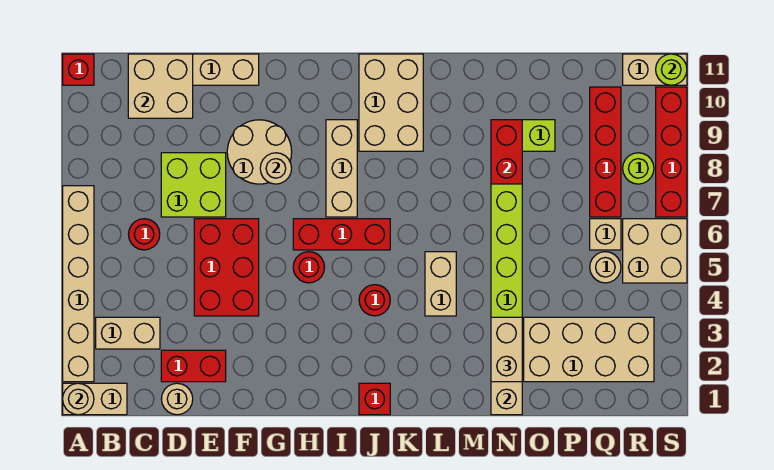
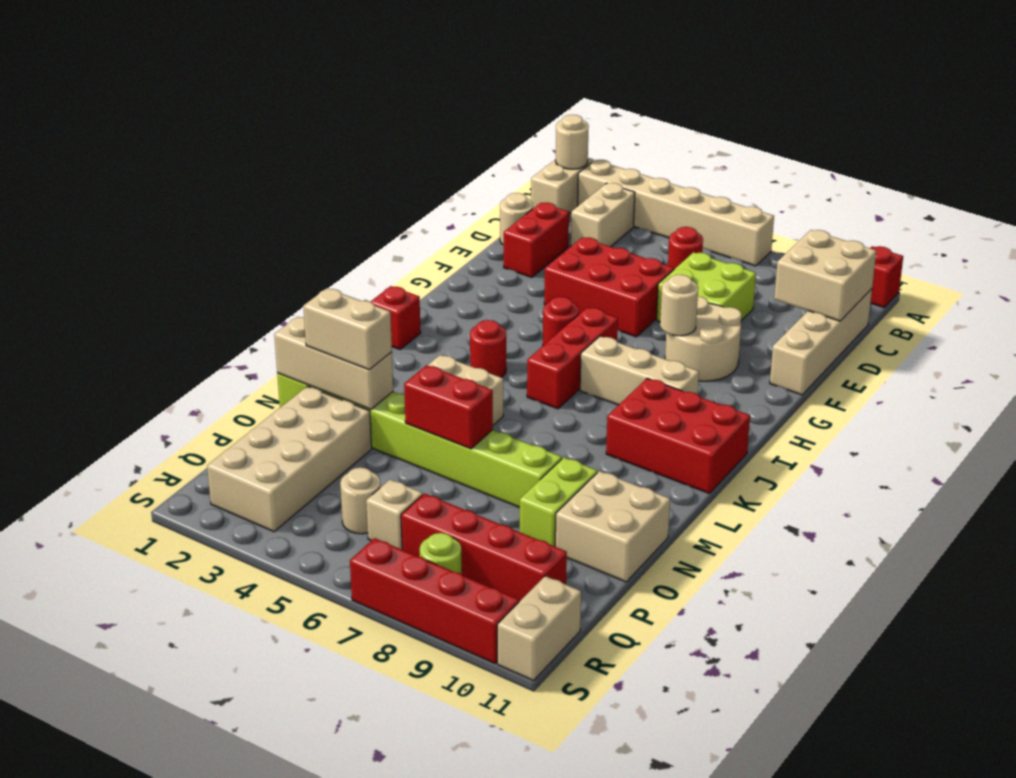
tan 2x3 brick [359,54,423,151] -> red 2x3 brick [606,378,750,494]
red 1x2 brick [491,120,522,184] -> red 1x2 brick moved to [404,365,493,449]
tan 2x2 brick [623,219,687,283] -> tan 2x2 brick moved to [555,471,670,582]
lime 1x1 round brick [656,54,687,85] -> none

